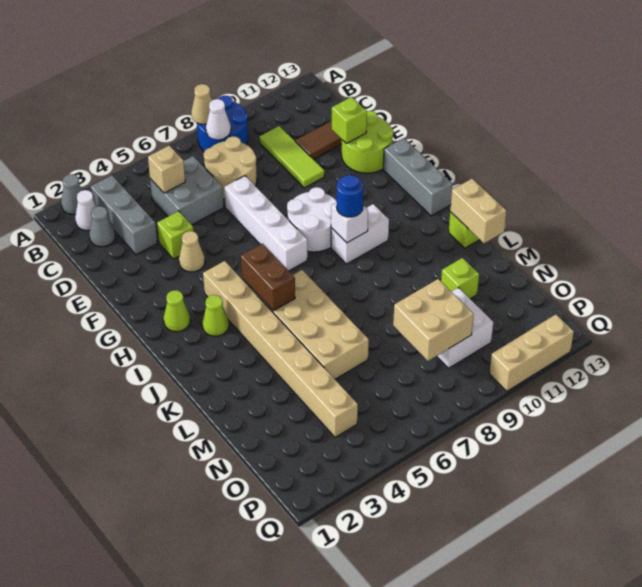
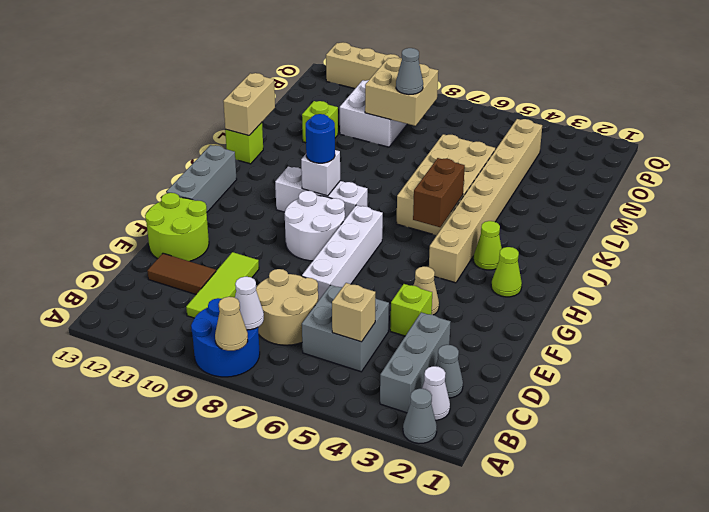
lime 1x1 brick [332,97,367,144] -> none
white 1x2 brick [331,204,389,264] -> white 1x3 brick [275,166,368,219]
none -> grey 1x1 cone [396,48,423,95]

